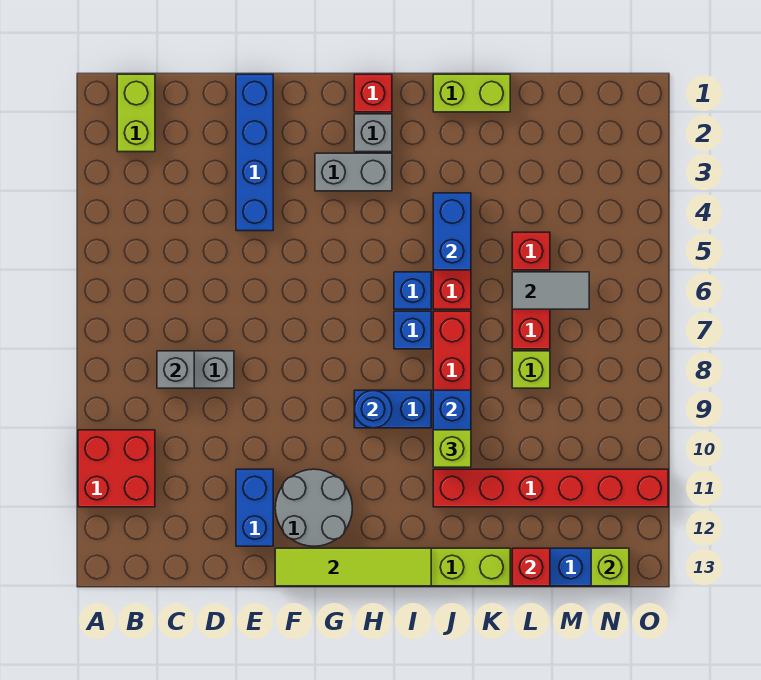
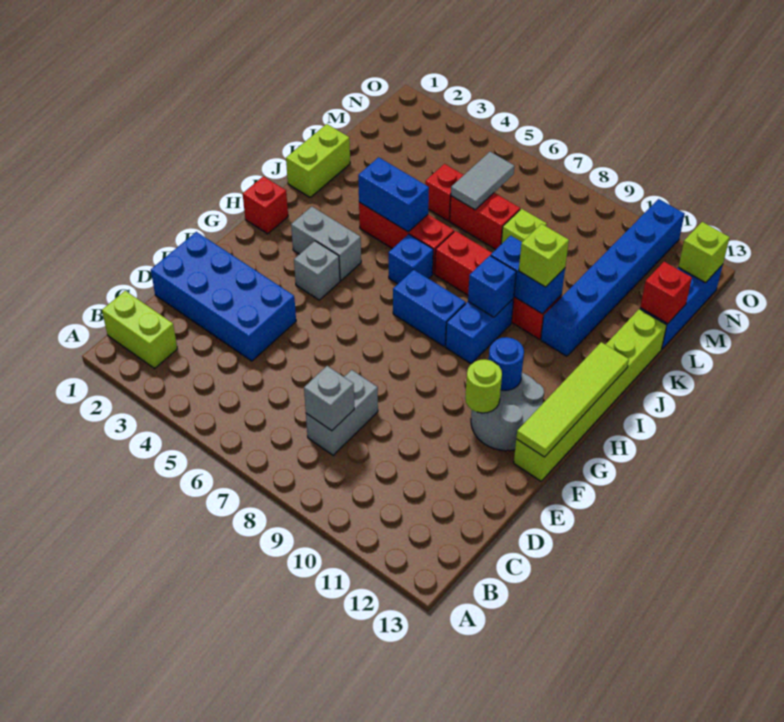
red 2x2 brick [78,430,155,507] -> none
blue 1x4 brick [236,74,273,231] -> blue 2x4 brick [151,232,296,361]
blue 1x2 brick [236,469,273,546] -> blue 1x2 brick moved to [393,269,466,346]
none -> lime 1x1 round brick [465,359,502,413]
grey 1x2 brick [315,153,392,191] -> grey 1x2 brick turned to [291,207,361,281]
grey 1x1 brick [354,114,392,152] -> grey 1x1 brick moved to [294,241,340,300]
blue 1x1 round brick [354,390,392,428] -> blue 1x1 round brick moved to [489,337,524,390]
blue 1x1 brick [394,311,431,349] -> blue 1x1 brick moved to [468,256,516,317]
red 1x6 brick [433,469,668,507] -> blue 1x6 brick [541,199,685,356]

